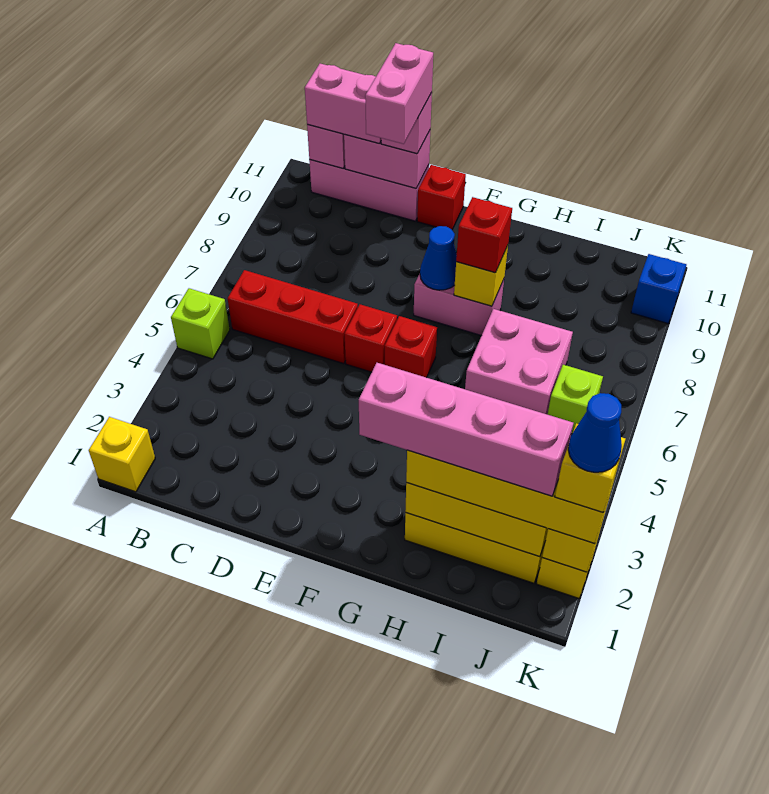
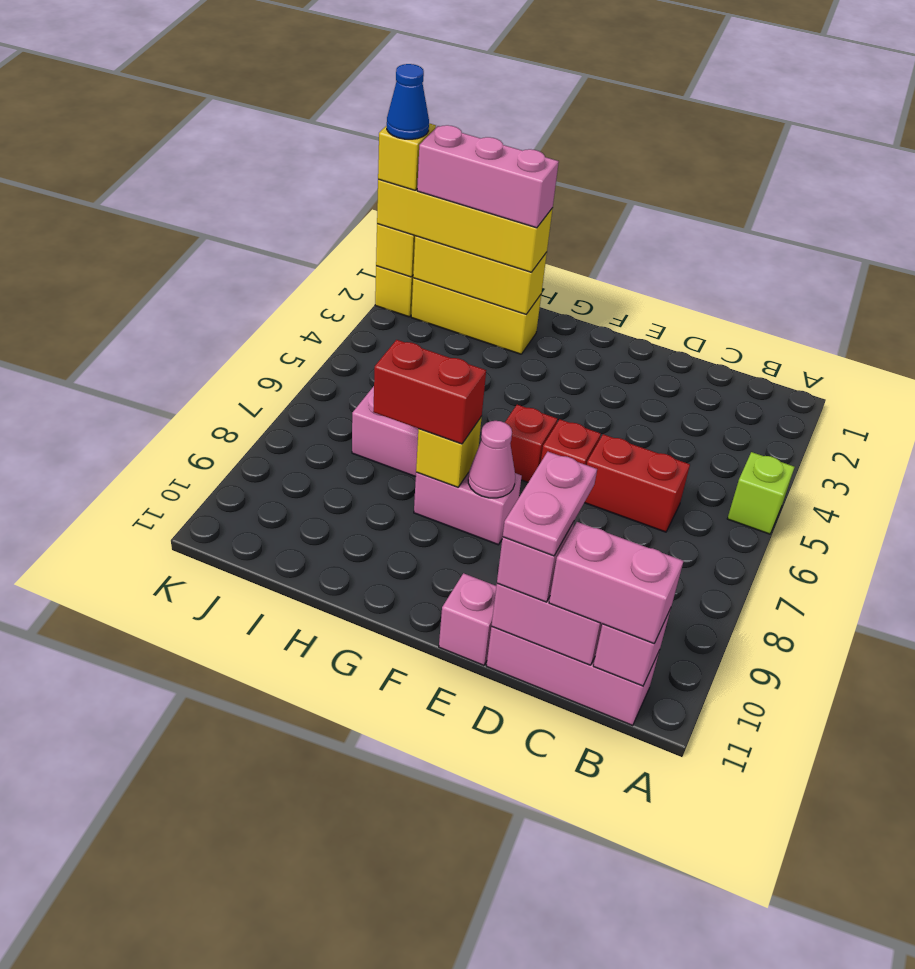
yellow 1x1 brick [89,417,155,492] -> none
red 1x3 brick [228,270,358,364] -> red 1x2 brick [584,434,690,532]
pink 1x2 brick [365,43,433,144] -> pink 1x2 plate [503,452,597,556]
red 1x1 brick [417,165,466,229] -> pink 1x1 brick [439,573,496,665]
blue 1x1 cone [420,226,457,290] -> pink 1x1 cone [468,421,515,498]
pink 1x4 brick [359,363,573,496] -> pink 1x3 brick [417,125,559,228]
red 1x1 brick [456,197,512,273] -> red 1x2 brick [373,340,486,444]
lime 1x1 brick [548,365,603,434] -> none
blue 1x1 brick [631,254,686,323] -> none

